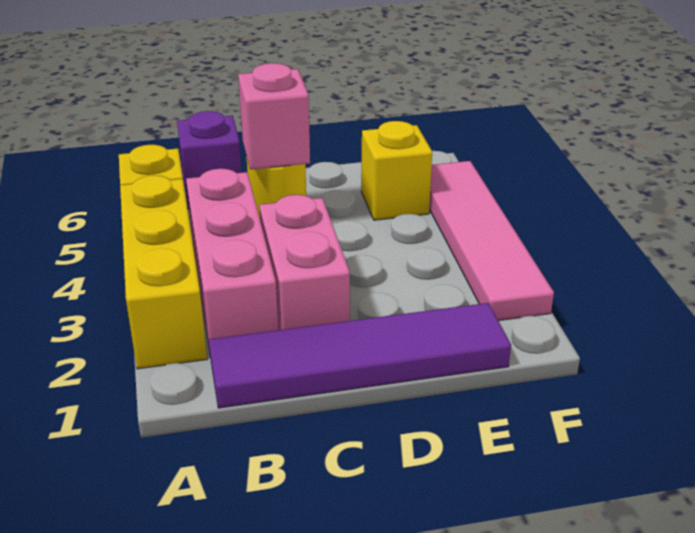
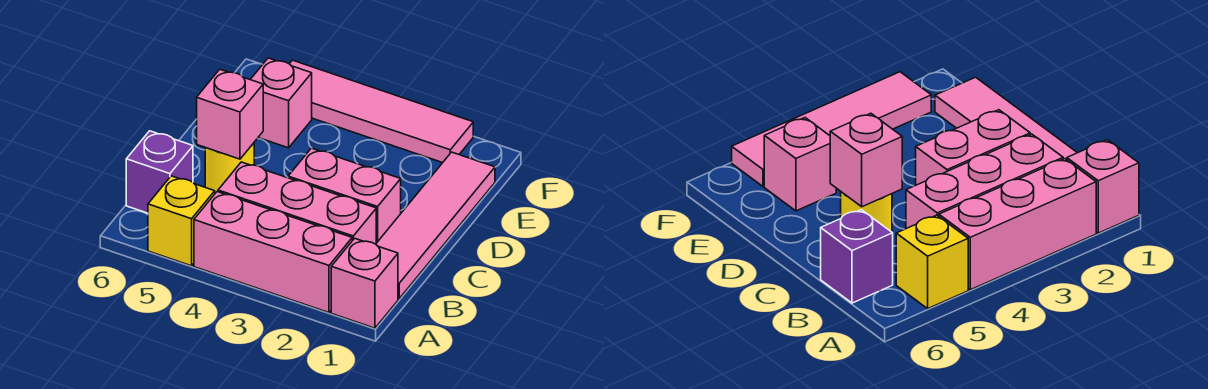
none -> pink 1x1 brick [331,238,398,328]
yellow 1x3 brick [120,175,207,369] -> pink 1x3 brick [194,192,352,313]
purple 1x4 tile [209,303,511,408] -> pink 1x4 tile [376,152,495,299]
yellow 1x1 brick [361,121,432,220] -> pink 1x1 brick [250,58,312,148]

